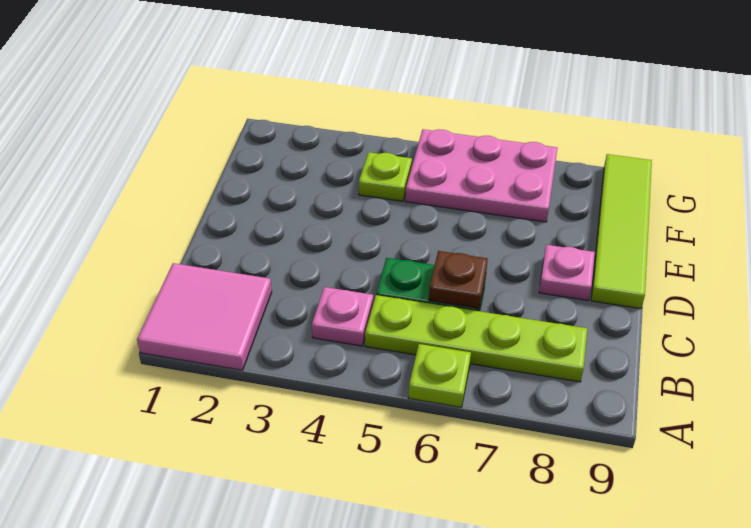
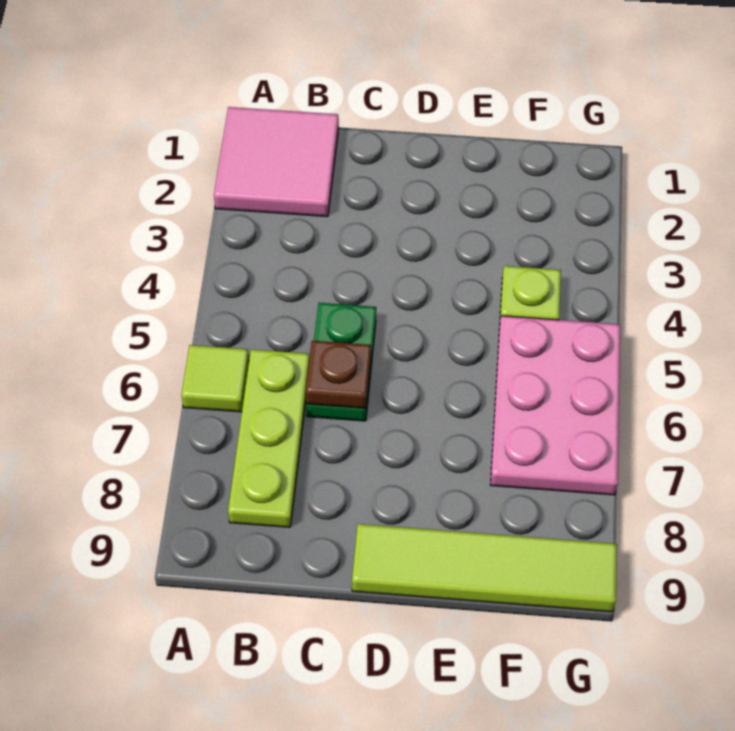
lime 1x1 plate [408,344,471,407] -> lime 1x1 tile [181,345,249,412]
pink 1x1 plate [312,287,373,346] -> none
lime 1x4 plate [365,295,587,382] -> lime 1x3 plate [228,349,310,527]
pink 1x1 plate [539,245,595,300] -> none

